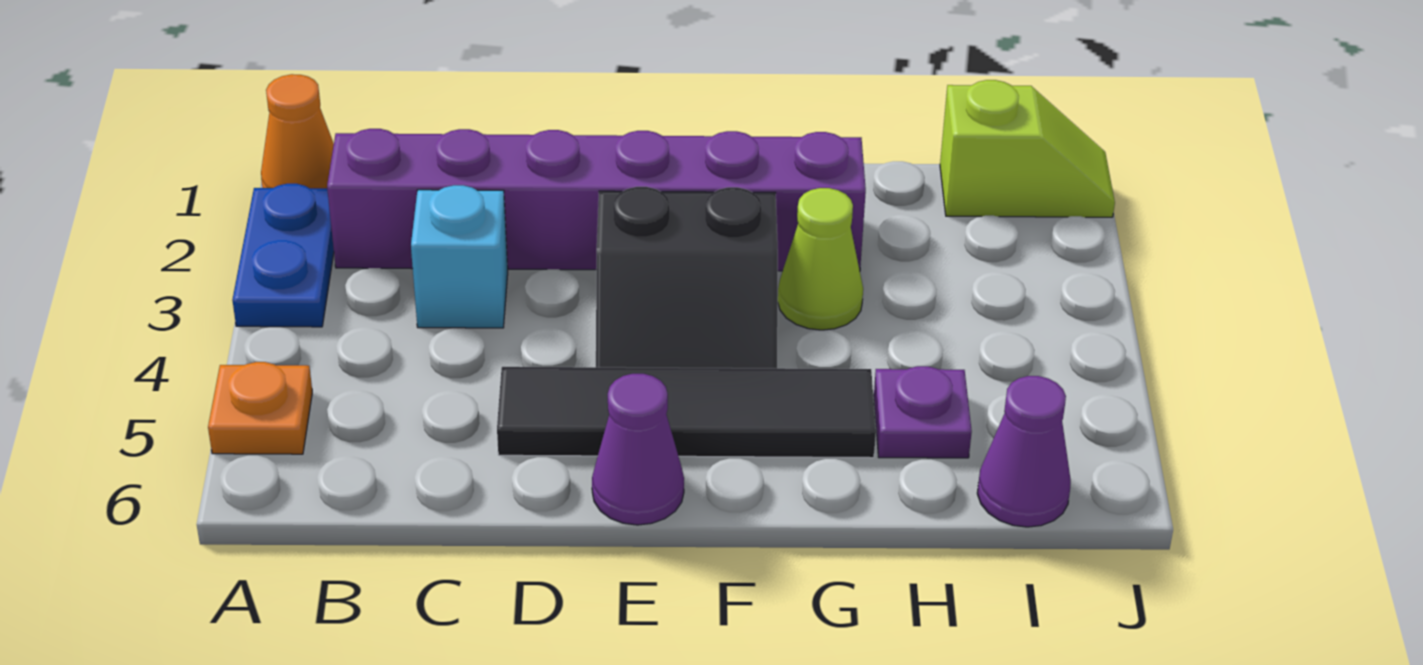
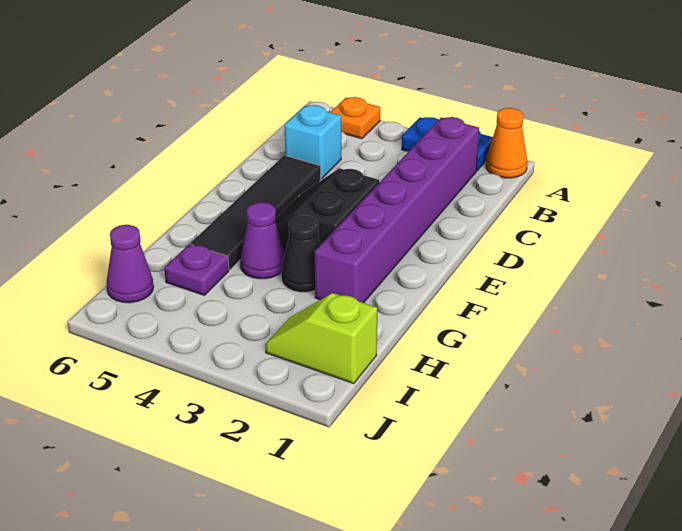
cyan 1x1 brick [411,185,508,328] -> cyan 1x1 brick moved to [285,105,341,179]
purple 1x1 cone [592,374,684,525] -> purple 1x1 cone moved to [240,202,285,279]
lime 1x1 cone [778,188,863,330] -> black 1x1 cone [281,215,320,292]
lime 1x2 slope [940,80,1115,217] -> lime 1x2 slope turned to [265,293,377,384]

